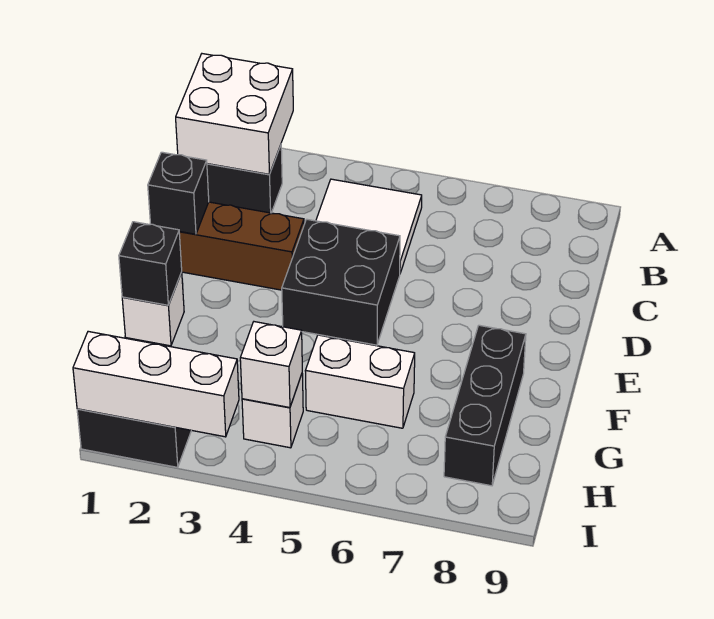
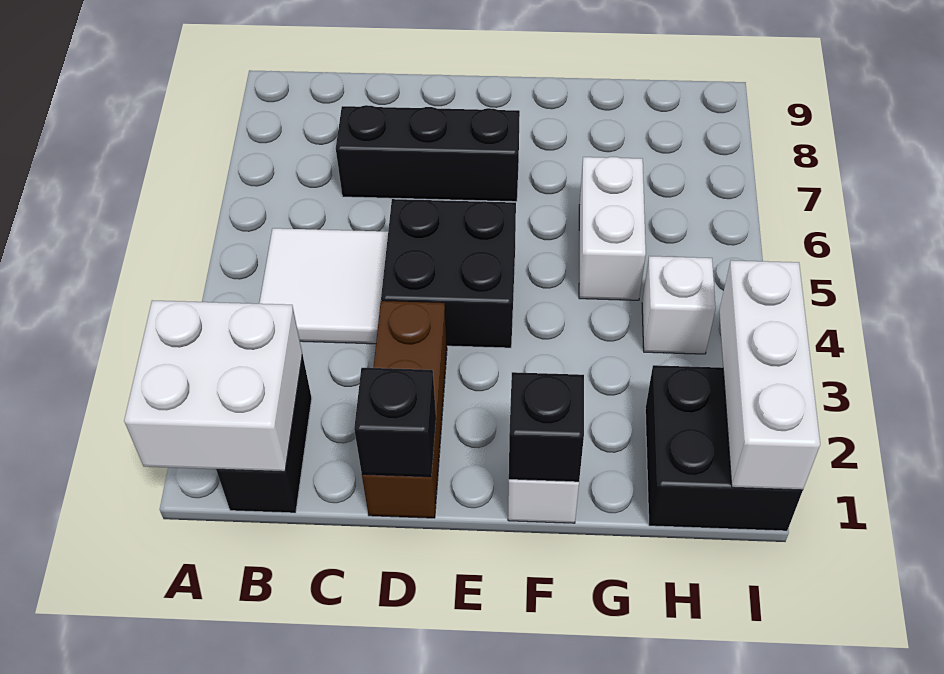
black 1x3 brick [444,325,526,486] -> black 1x3 brick moved to [336,105,520,202]
white 1x1 brick [240,322,302,408] -> none

